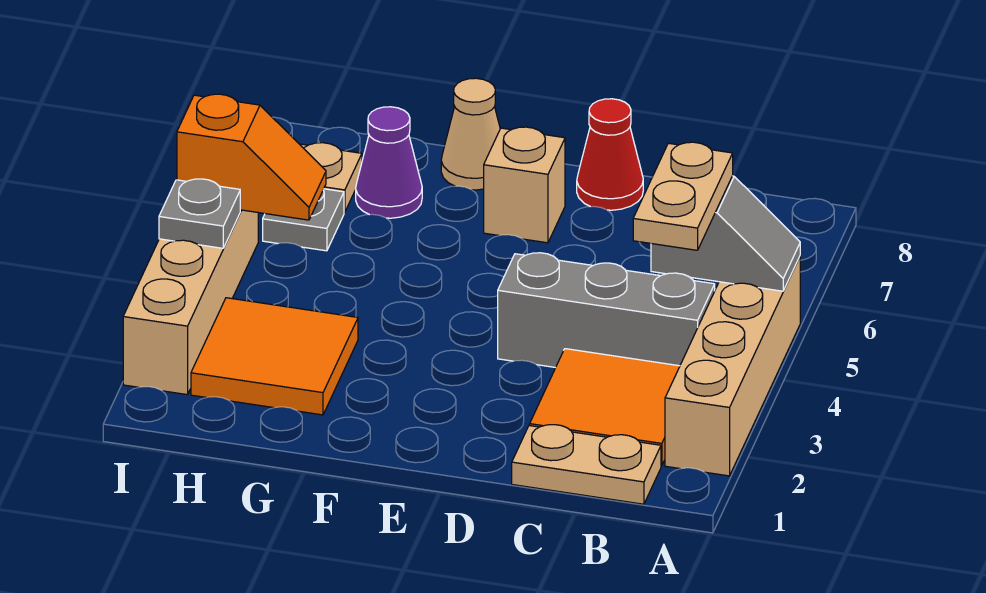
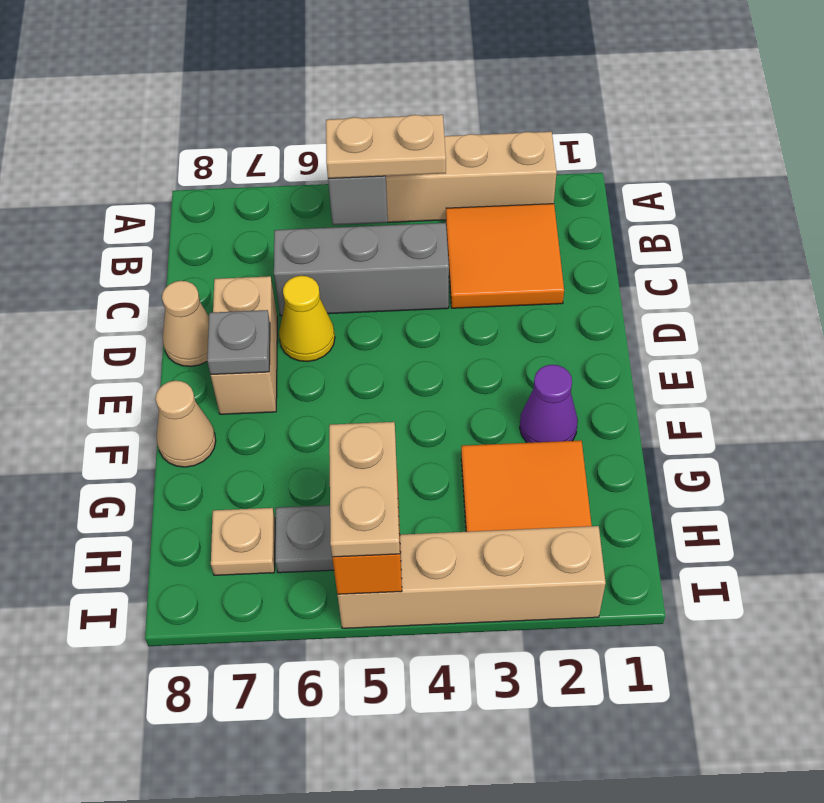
tan 1x2 plate [512,425,661,504] -> tan 1x2 plate moved to [329,422,400,557]
grey 1x3 brick [498,253,715,368] -> grey 1x3 brick turned to [274,223,449,316]
none -> yellow 1x1 cone [279,276,335,362]
red 1x1 cone [577,99,643,210] -> tan 1x1 cone [162,281,209,366]
tan 1x1 brick [484,127,565,243] -> tan 1x2 brick [211,276,277,414]
purple 1x1 cone [356,107,422,218] -> purple 1x1 cone moved to [520,365,578,443]
grey 1x1 plate [159,179,240,248] -> grey 1x1 plate moved to [207,310,270,375]

